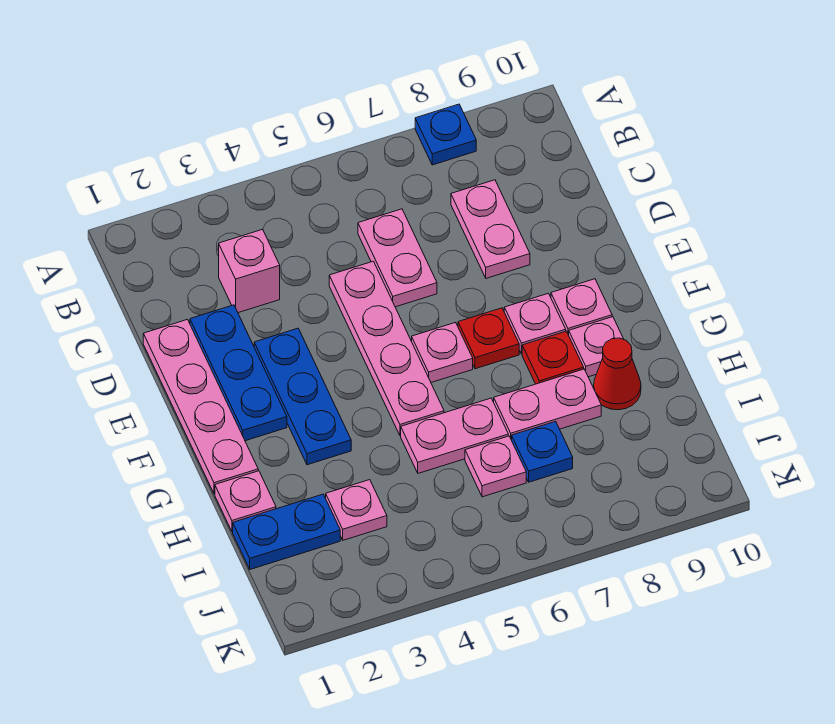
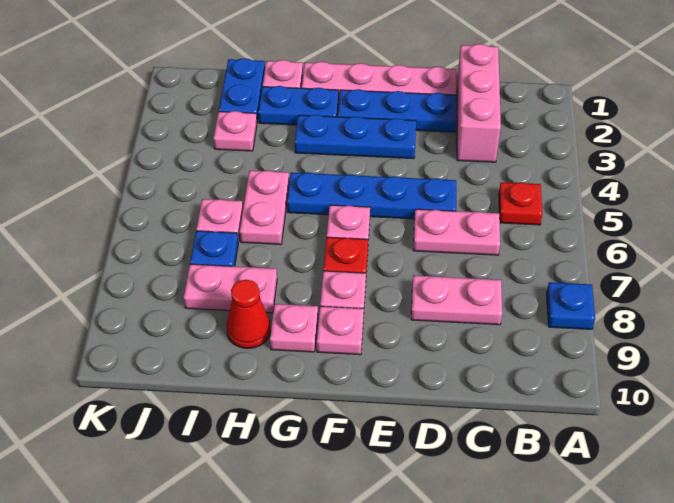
pink 1x1 brick [219,229,280,313] -> pink 1x3 brick [457,44,501,162]
pink 1x4 plate [329,261,444,436] -> blue 1x4 plate [287,172,456,219]
none -> blue 1x2 plate [258,86,339,125]
red 1x1 plate [522,331,584,384] -> red 1x1 plate moved to [499,182,542,225]
pink 1x2 plate [494,369,601,440] -> pink 1x2 plate turned to [184,264,277,313]

